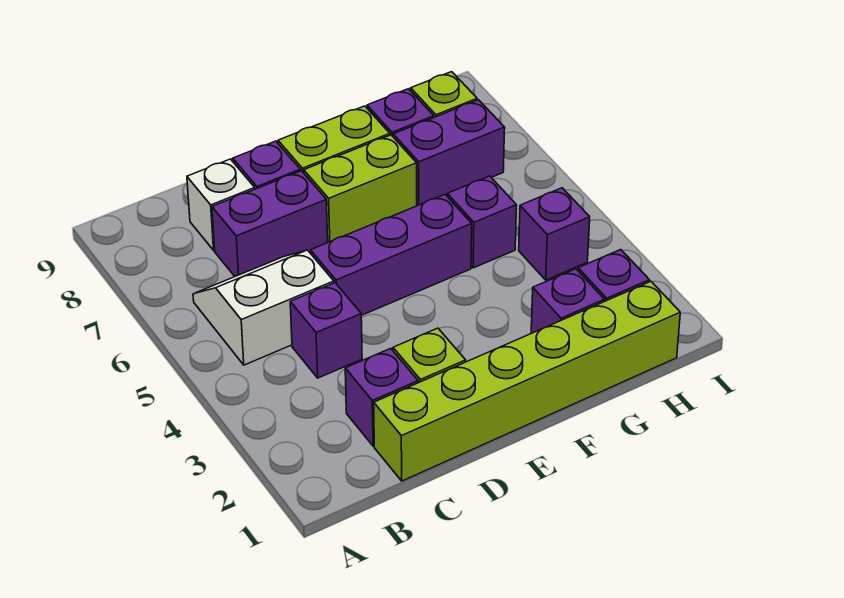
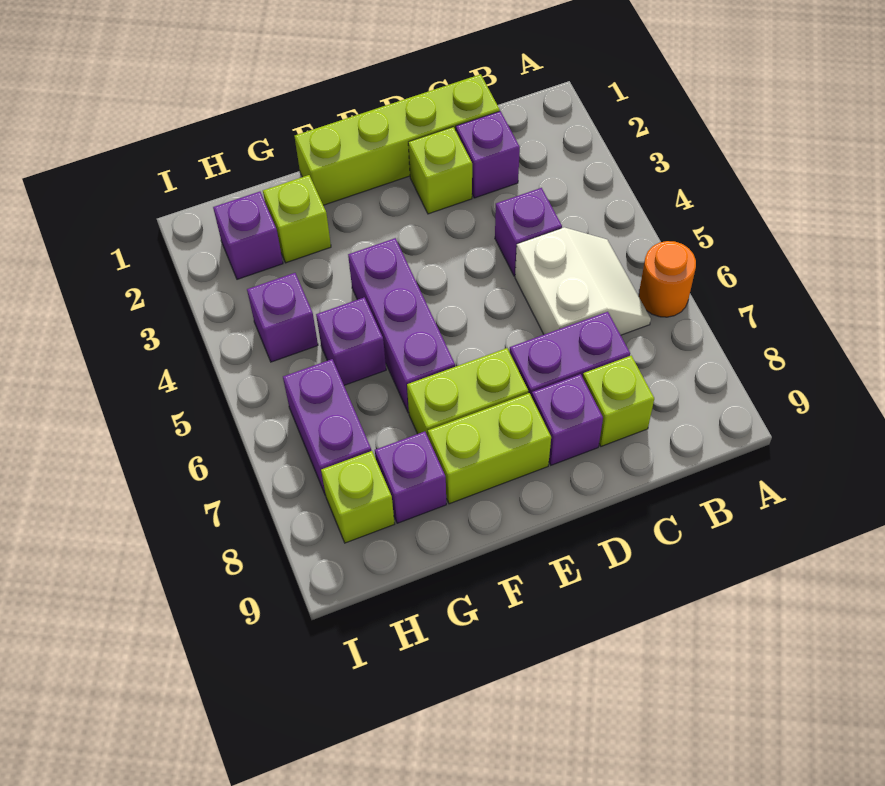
none -> orange 1x1 round brick [639,241,696,317]
white 2x2 slope [193,250,334,365] -> white 2x2 slope turned to [515,227,651,335]
lime 1x6 brick [374,281,680,481] -> lime 1x4 brick [295,74,500,205]
white 1x1 brick [187,159,255,250] -> lime 1x1 brick [583,356,654,446]
purple 1x3 brick [310,195,472,315] -> purple 1x3 brick turned to [348,238,455,413]
purple 1x1 brick [531,269,604,333] -> lime 1x1 brick [263,175,331,263]
purple 1x2 brick [393,100,505,206] -> purple 1x2 brick turned to [283,359,371,496]

